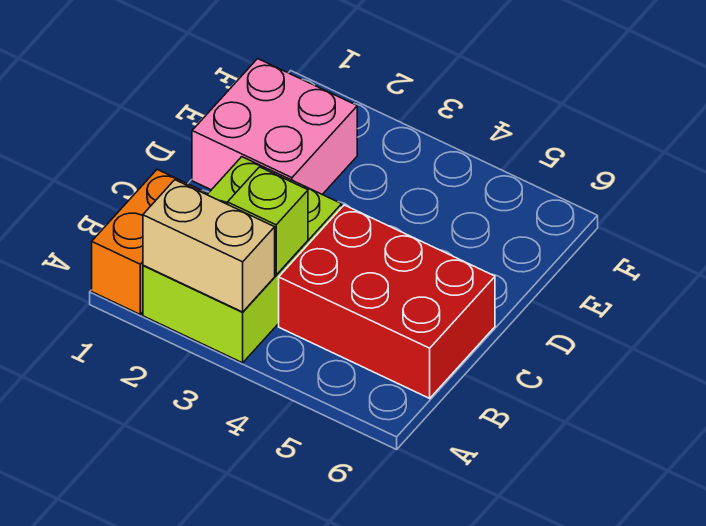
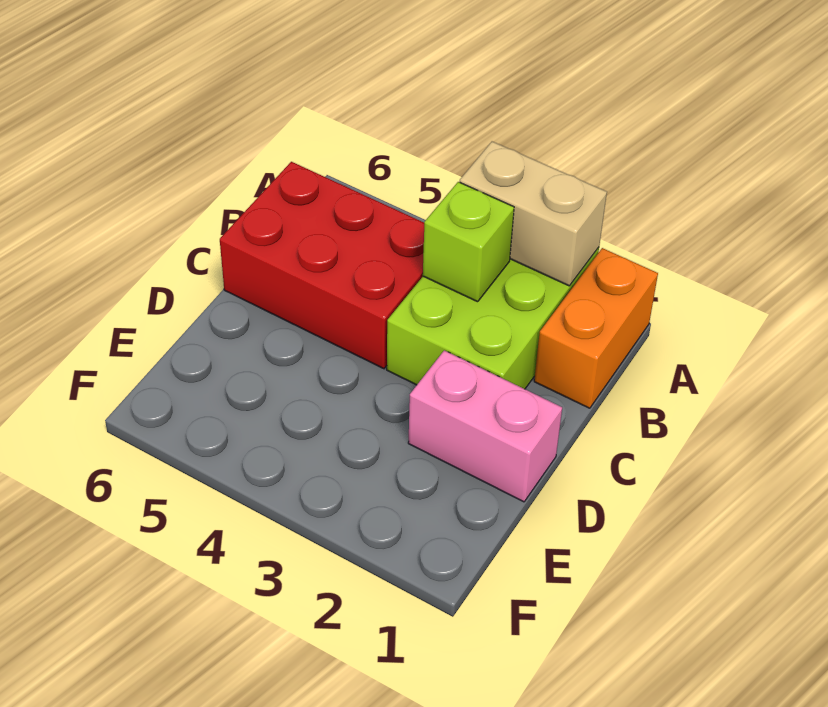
pink 2x2 brick [192,59,357,194] -> pink 1x2 brick [408,350,562,502]

